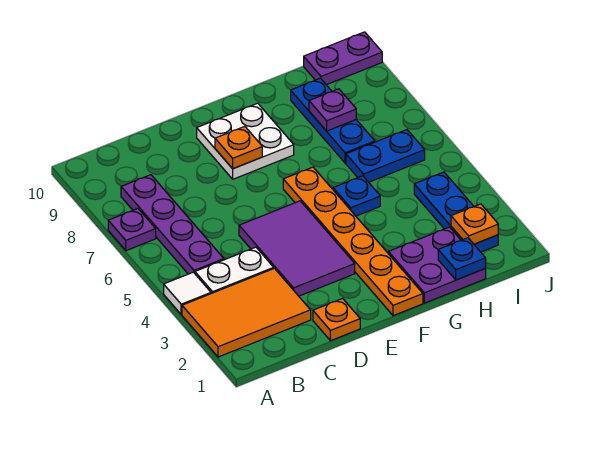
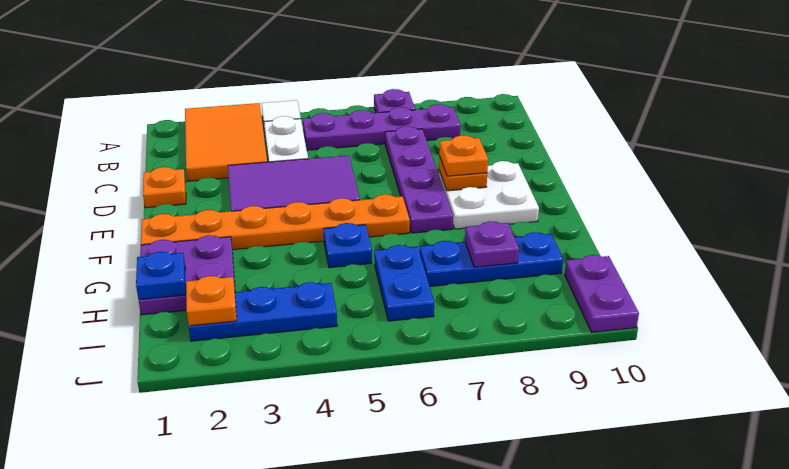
none -> purple 1x4 plate [385,126,453,233]
none -> orange 1x1 plate [439,135,488,176]

